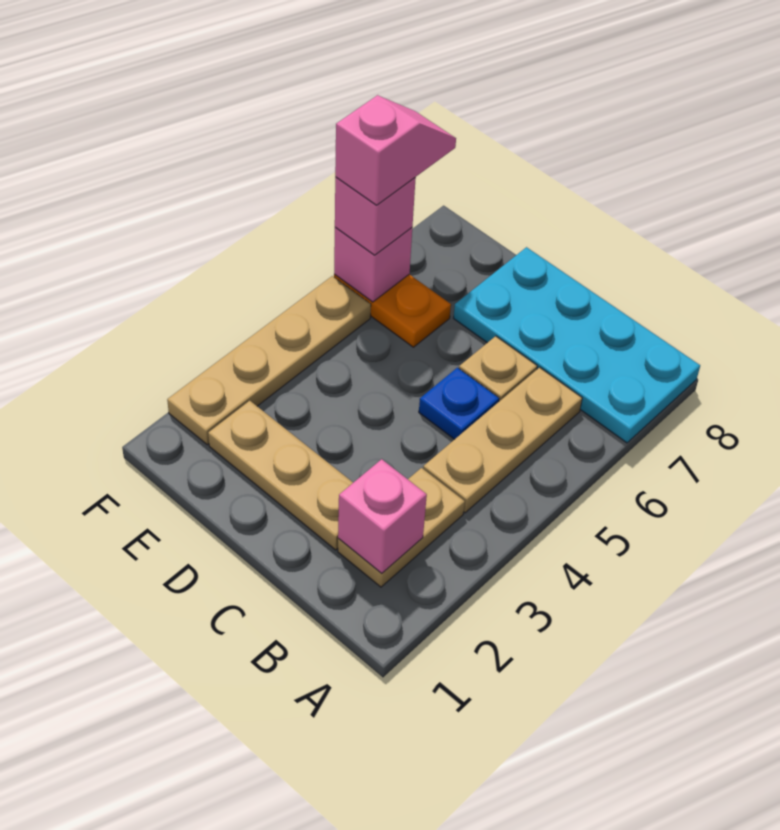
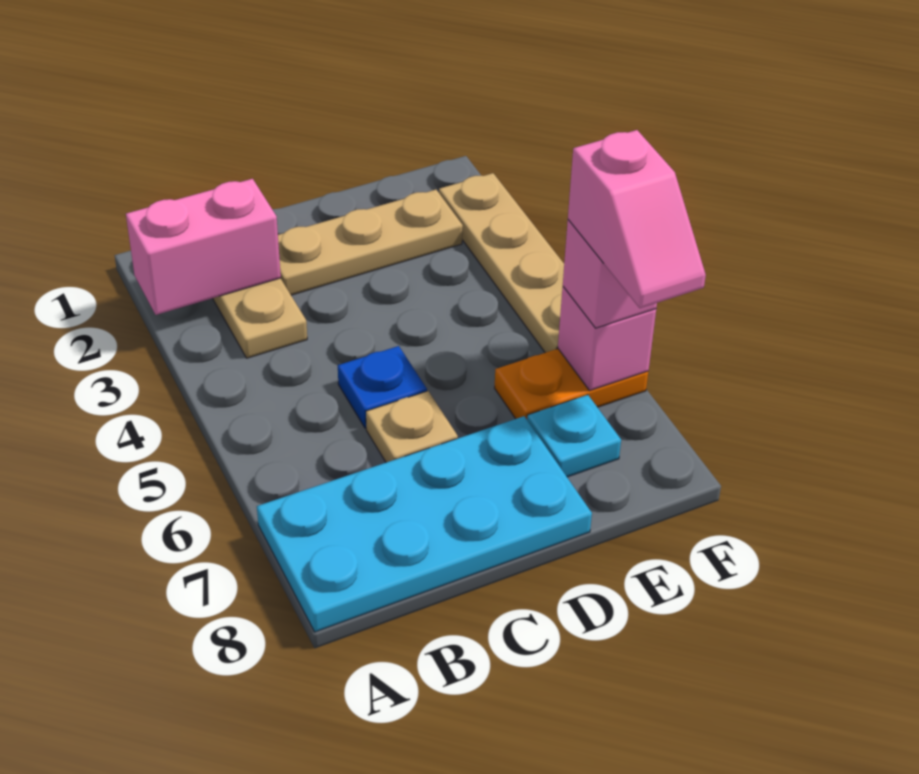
pink 1x1 brick [338,459,427,573] -> pink 1x2 brick [126,179,281,315]
tan 1x3 plate [423,367,582,513] -> none
none -> cyan 1x1 plate [527,395,621,477]

